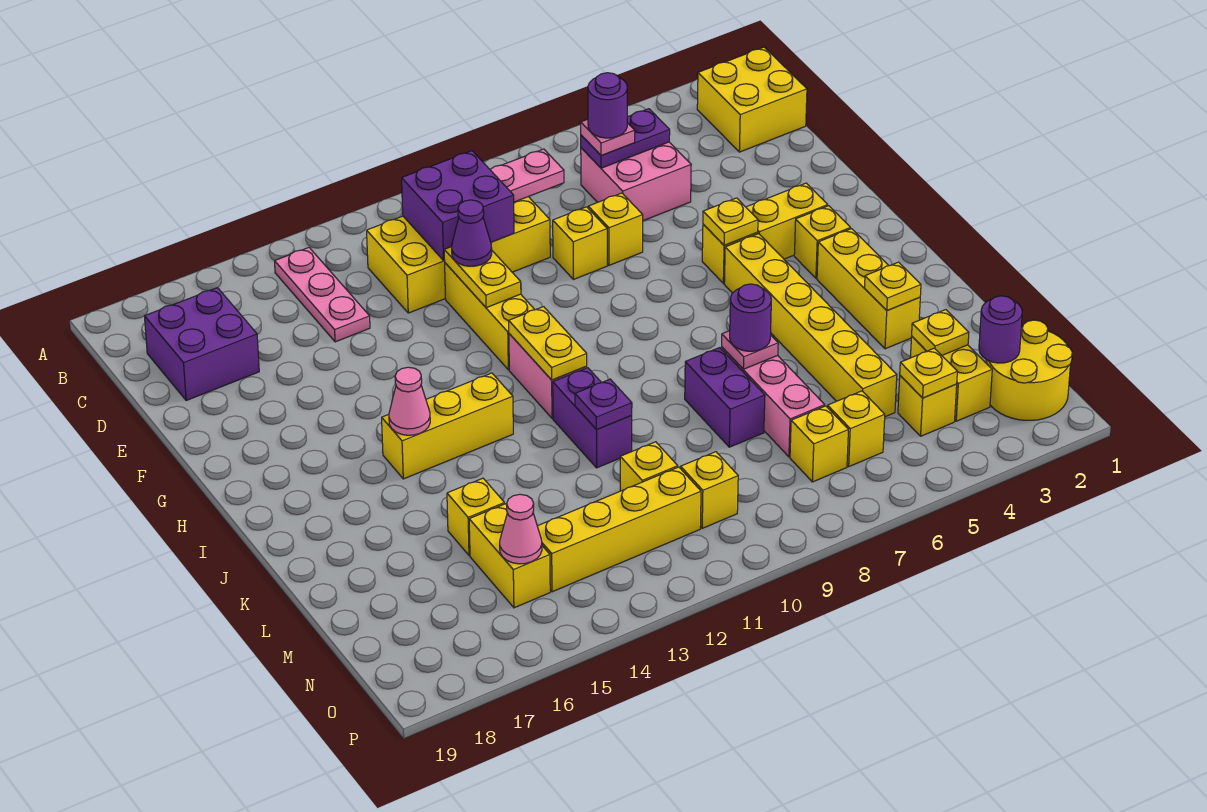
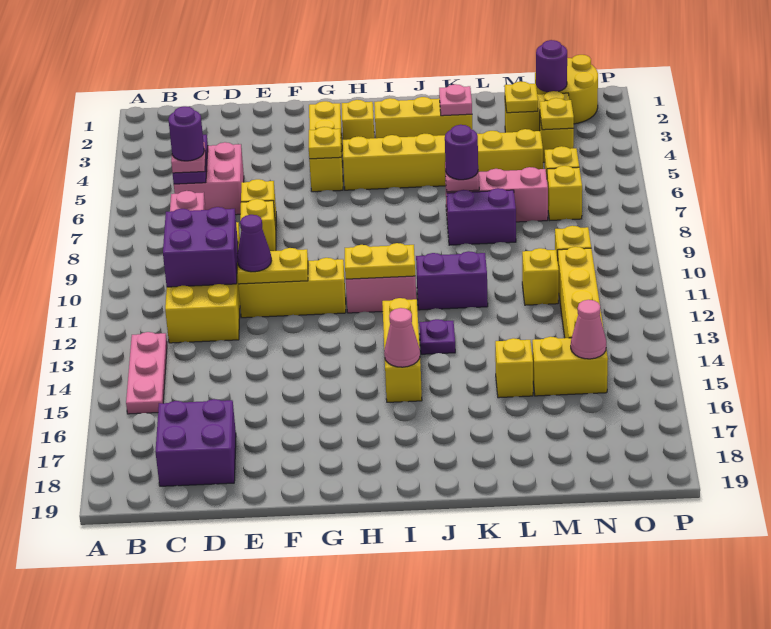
yellow 2x2 brick [697,47,807,152] -> none
pink 1x3 plate [275,248,370,342] -> pink 1x3 plate turned to [126,332,167,414]
yellow 1x1 plate [865,262,921,311] -> pink 1x1 plate [439,84,472,116]
purple 1x1 plate [575,379,632,429] -> purple 1x1 plate moved to [419,319,455,354]

